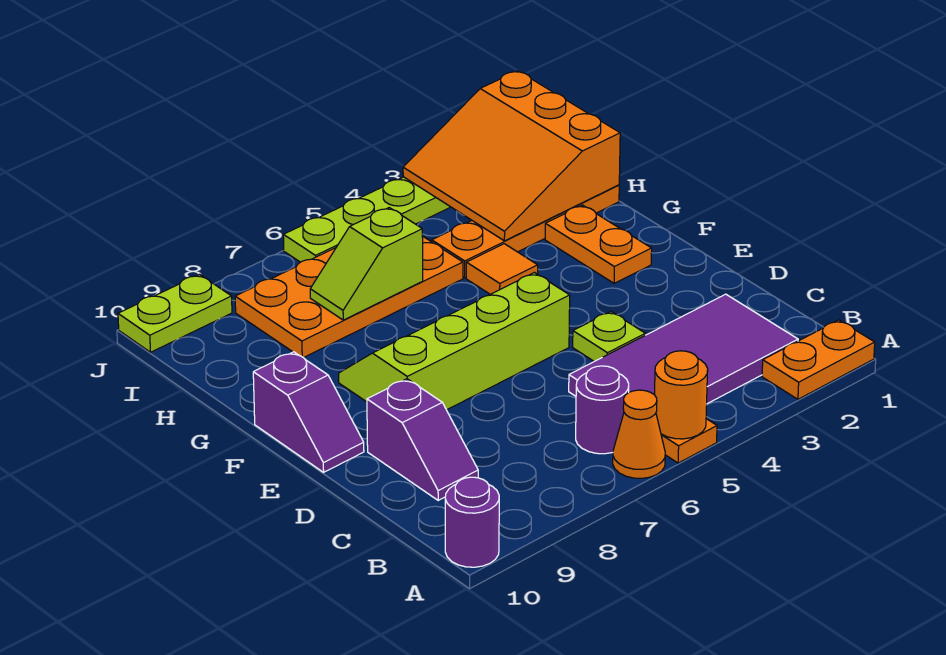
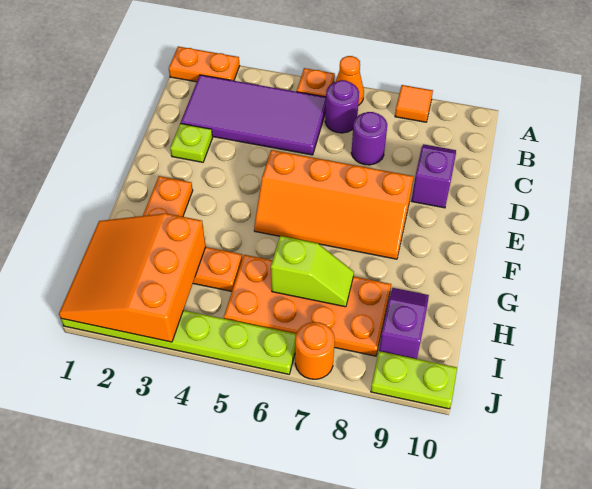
orange 1x1 round brick [655,351,708,439] -> orange 1x1 round brick moved to [295,322,335,379]
purple 1x1 round brick [445,477,499,567] -> purple 1x1 round brick moved to [351,112,387,165]
lime 1x1 plate [573,311,645,361] -> lime 1x1 plate moved to [170,123,212,162]
lime 2x4 slope [339,273,570,410] -> orange 2x4 slope [254,150,413,259]
purple 1x2 slope [253,352,364,472] -> purple 1x2 slope moved to [379,288,429,359]
orange 1x1 tile [466,244,538,294] -> orange 1x1 tile moved to [395,85,433,122]
orange 3x3 slope [403,71,620,241] -> orange 3x3 slope turned to [59,213,206,342]

